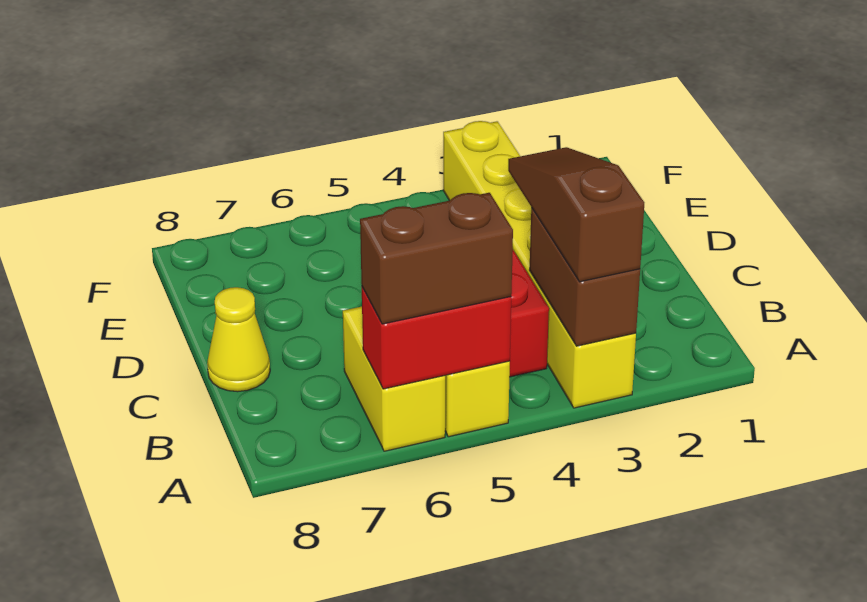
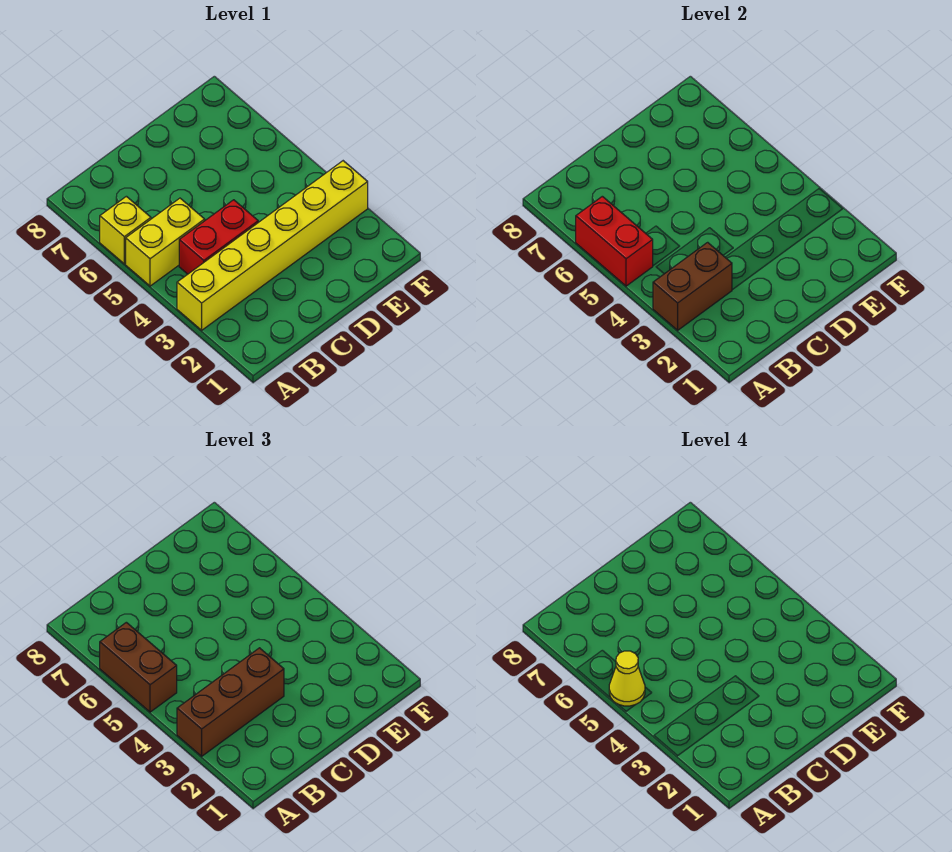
brown 1x3 slope [508,147,644,282] -> brown 1x3 brick [177,648,284,756]
yellow 1x2 brick [343,307,445,451] -> yellow 1x1 brick [100,196,151,264]
yellow 1x1 cone [207,287,270,392] -> yellow 1x1 cone moved to [609,651,645,706]

